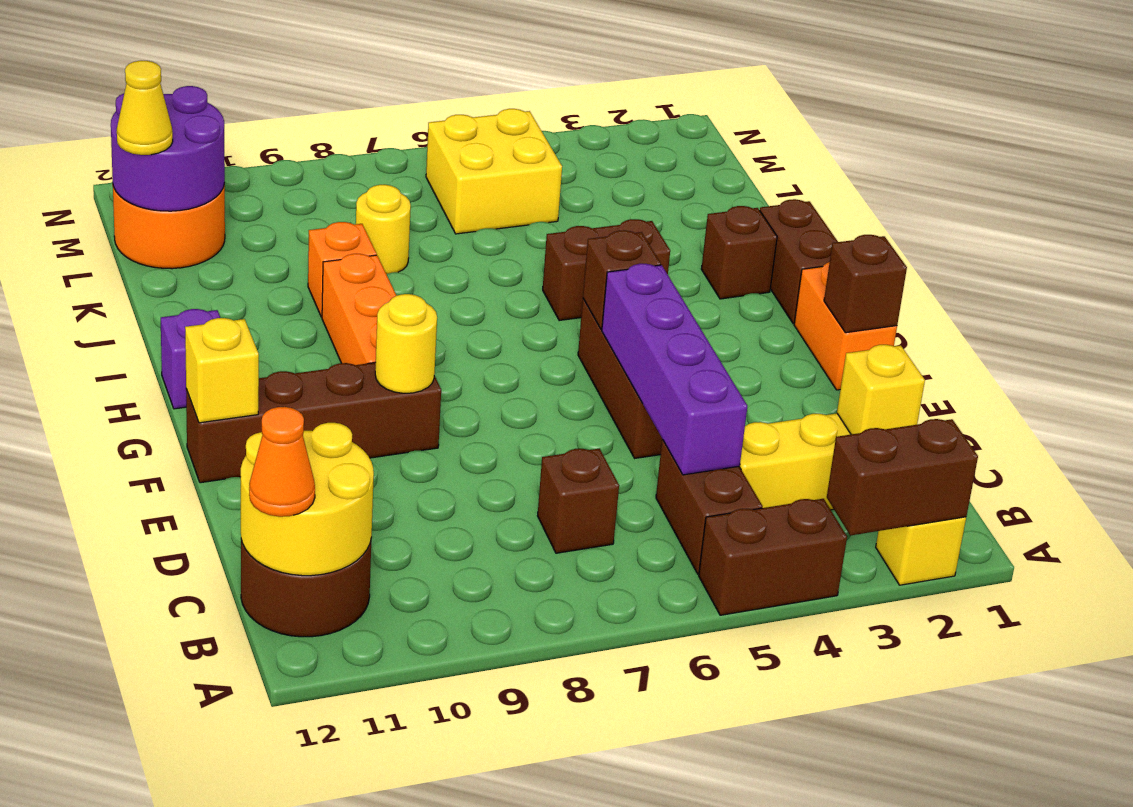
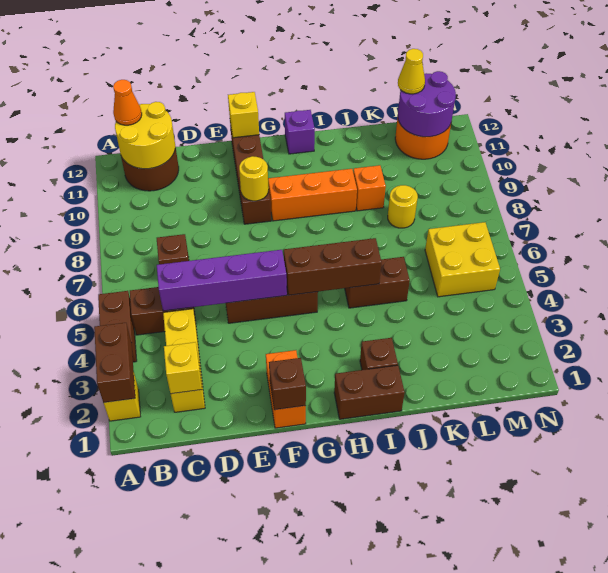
orange 1x2 brick [794,262,897,390] -> orange 1x2 brick turned to [266,350,306,428]
brown 1x1 brick [583,230,661,329] -> brown 1x3 brick [284,238,381,295]
brown 1x2 brick [543,219,670,321] -> brown 1x2 brick turned to [345,257,410,308]

